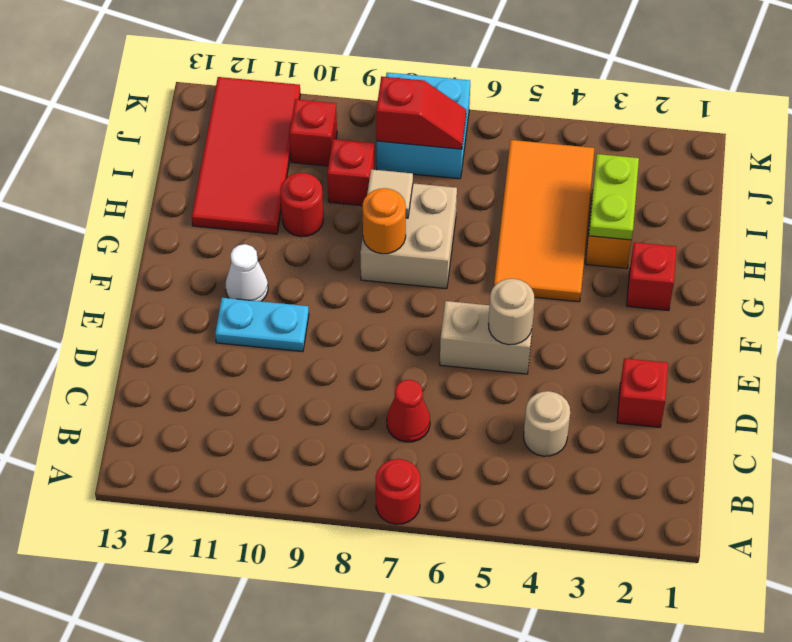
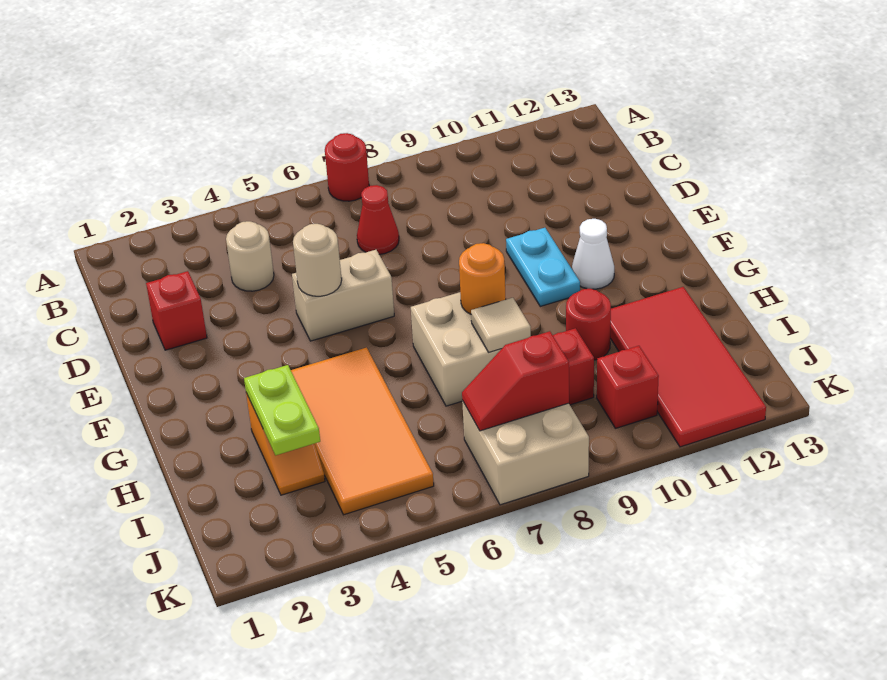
cyan 1x2 plate [215,298,309,352] -> cyan 1x2 plate turned to [506,228,580,306]
red 1x1 brick [627,242,676,311] -> none
cyan 2x2 brick [377,73,470,179] -> tan 2x2 brick [462,401,589,505]

